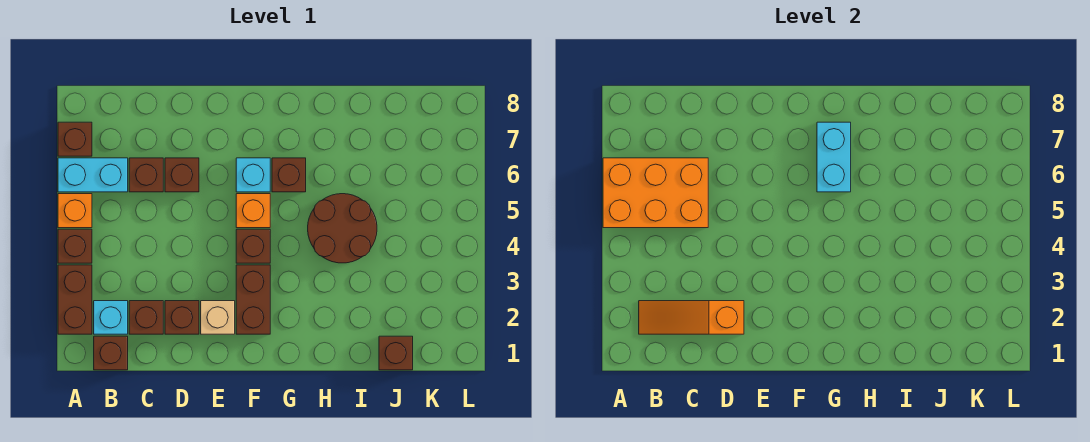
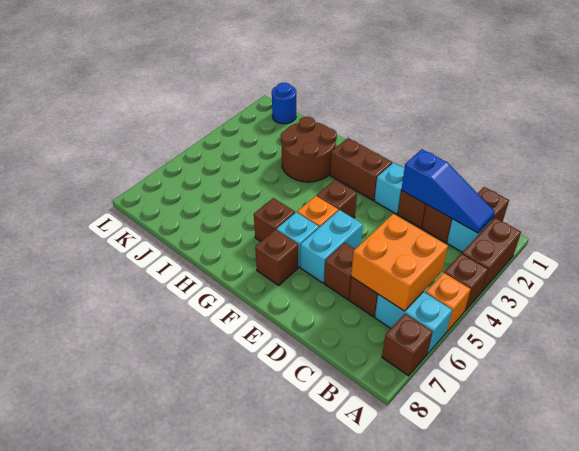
orange 2x3 brick [603,158,708,228] -> orange 2x2 brick [351,214,448,311]
orange 1x3 slope [639,301,744,334] -> blue 1x3 slope [401,149,495,233]
tan 1x1 brick [201,301,235,334] -> cyan 1x1 brick [374,163,404,214]
brown 1x2 brick [236,265,270,334] -> brown 1x2 brick turned to [330,138,392,200]
cyan 1x2 brick [817,122,851,192] -> cyan 1x2 brick moved to [300,210,363,283]
brown 2x2 round brick [308,194,377,263] -> brown 2x2 round brick moved to [281,117,337,182]
brown 1x1 brick [379,336,413,370] -> brown 1x1 brick moved to [255,229,298,285]
none -> blue 1x1 round brick [272,83,296,124]

